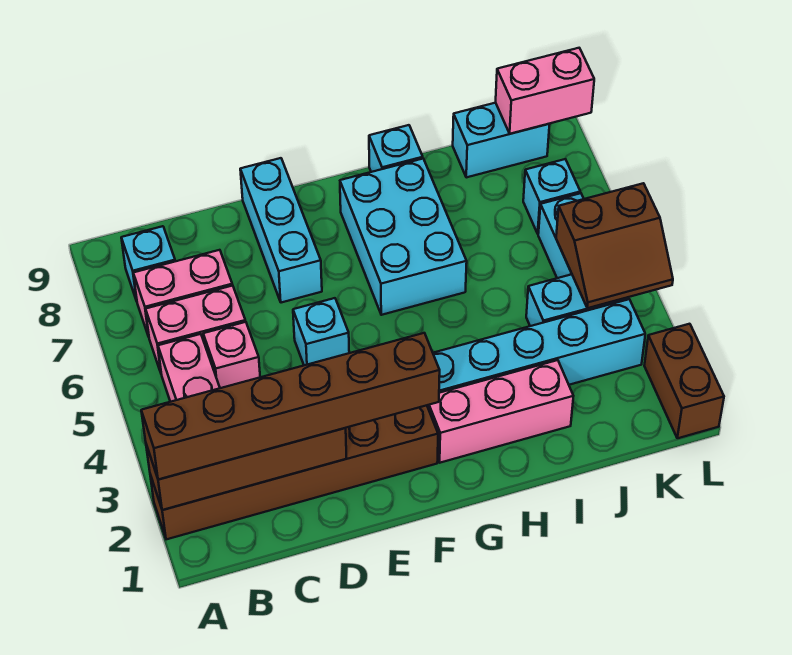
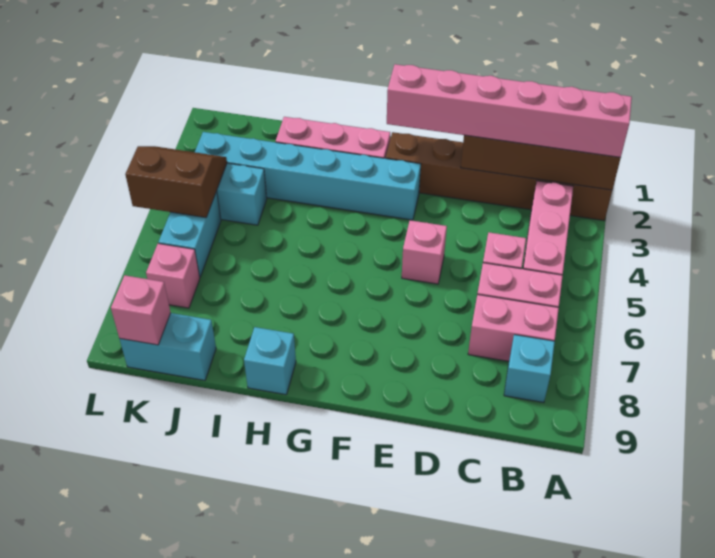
brown 1x6 brick [141,333,440,480] -> pink 1x6 brick [387,64,632,157]
cyan 1x1 brick [293,298,349,365] -> pink 1x1 brick [402,220,447,284]
cyan 1x3 brick [240,158,322,303] -> none
cyan 2x3 brick [340,159,467,315] -> none
cyan 1x1 brick [523,159,580,234] -> pink 1x1 brick [146,243,200,308]
pink 1x2 brick [496,48,594,134] -> pink 1x1 brick [111,275,171,345]
brown 1x2 brick [644,324,724,438] -> none

